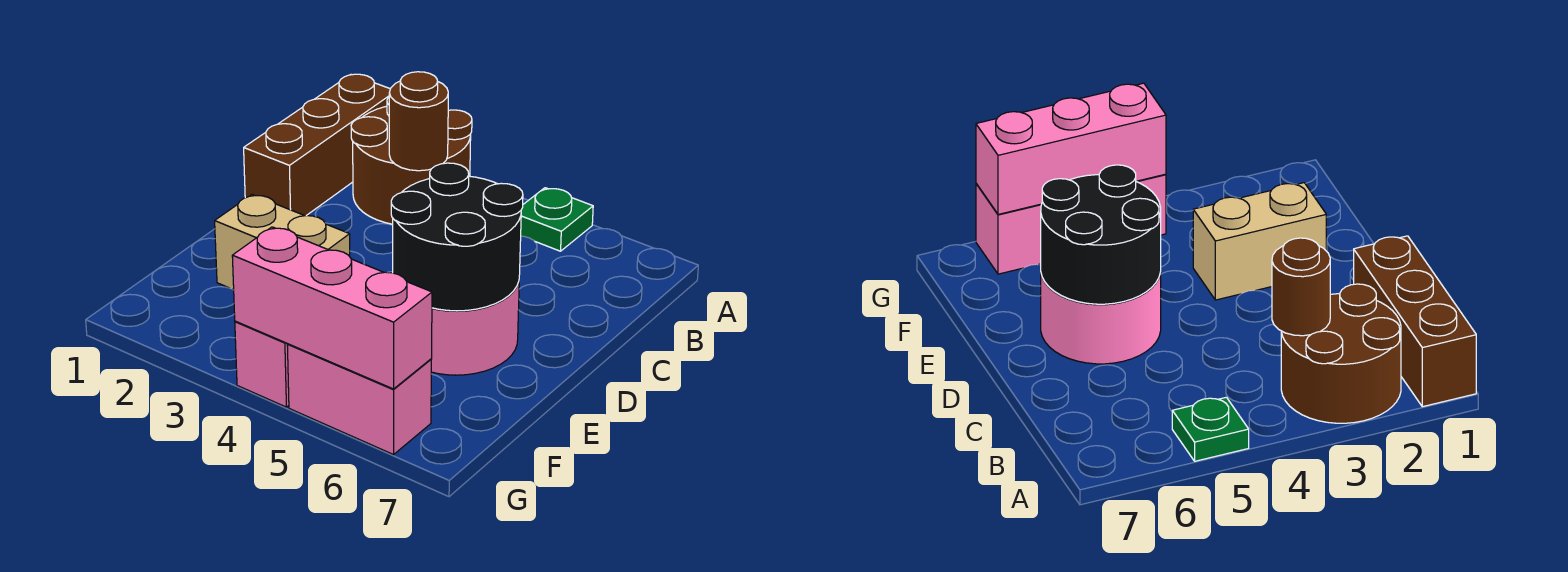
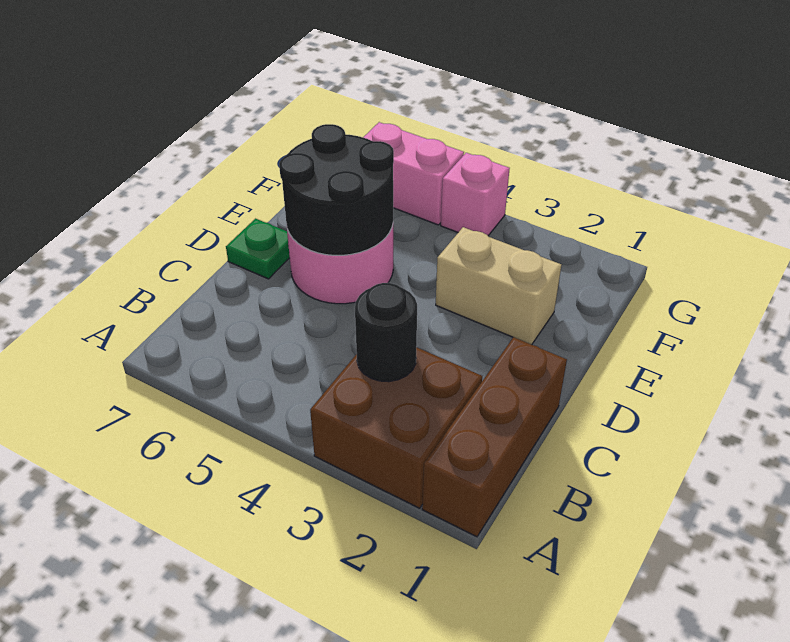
brown 2x2 round brick [351,97,472,224] -> brown 2x2 brick [310,347,482,508]
green 1x1 plate [521,188,593,251] -> green 1x1 plate moved to [226,219,290,279]
brown 1x1 round brick [389,72,448,171] -> black 1x1 round brick [355,283,417,382]
pink 1x3 brick [232,227,432,389] -> none

